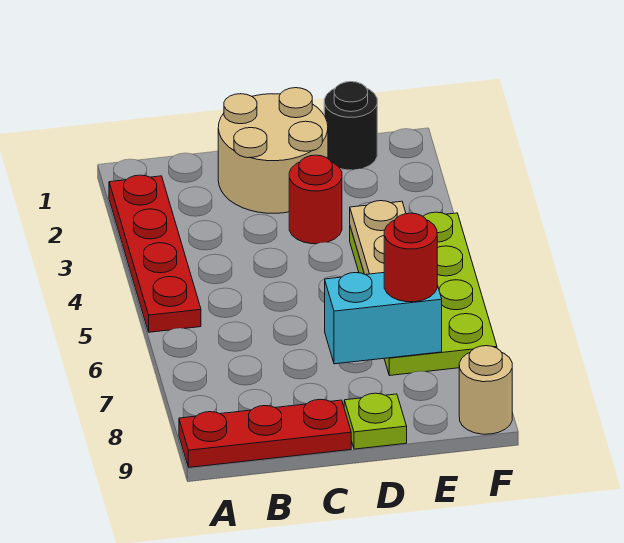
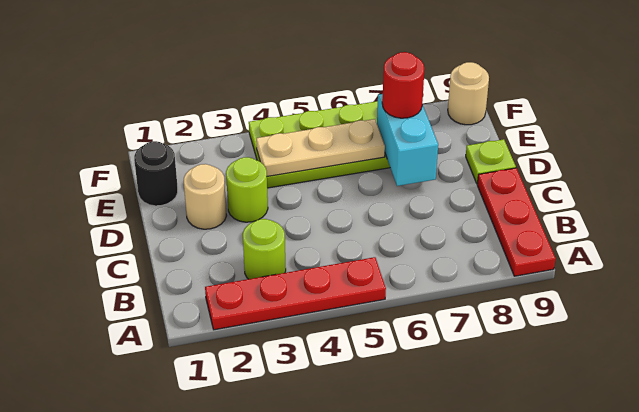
none -> lime 1x1 round brick [243,219,286,279]
tan 2x2 round brick [218,88,328,213] -> tan 1x1 round brick [184,164,227,229]
red 1x1 round brick [289,155,342,244] -> lime 1x1 round brick [226,157,268,222]

